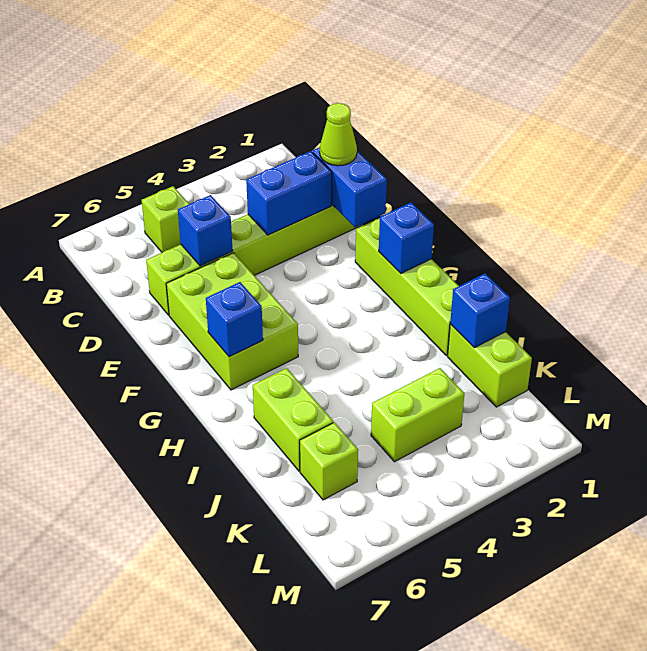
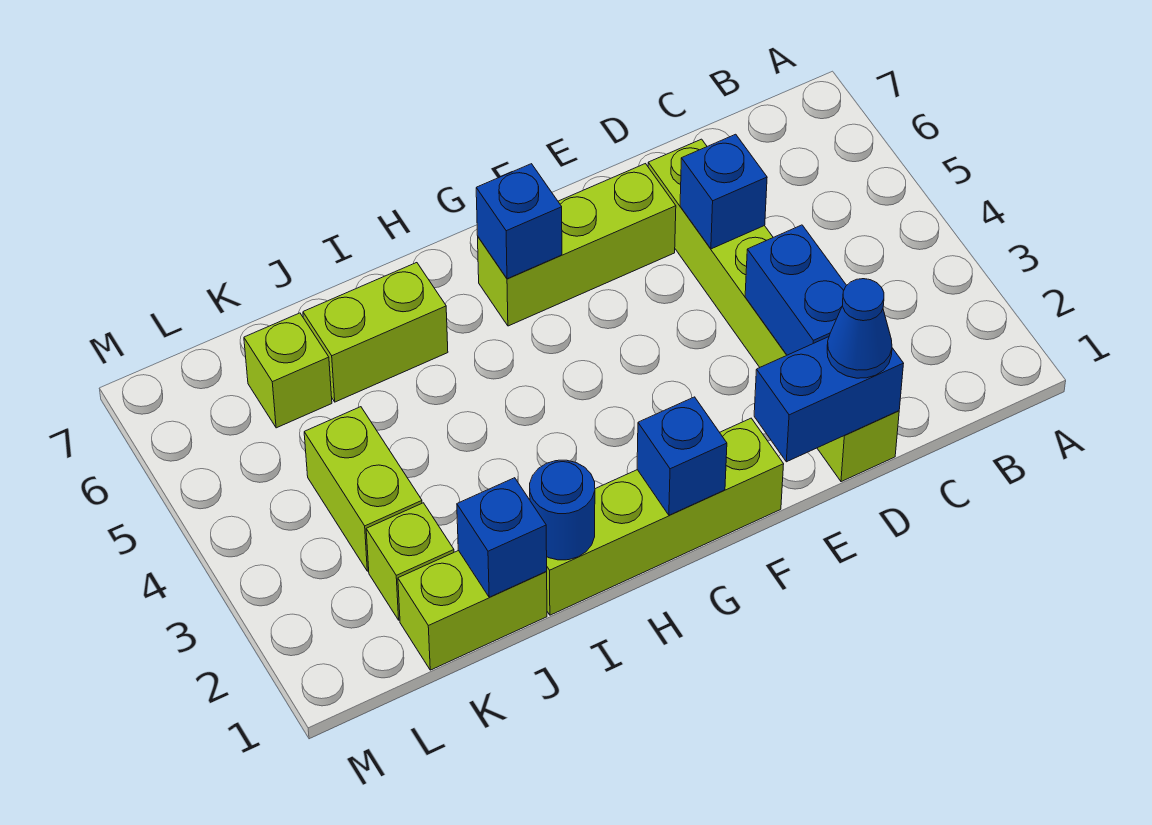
lime 1x1 brick [142,186,189,253] -> lime 1x1 brick moved to [366,503,454,620]
lime 1x1 cone [320,103,357,166] -> blue 1x1 cone [827,279,892,378]
lime 2x3 brick [166,253,298,390] -> lime 1x3 brick [478,164,676,326]
none -> blue 1x1 round brick [530,460,595,560]

